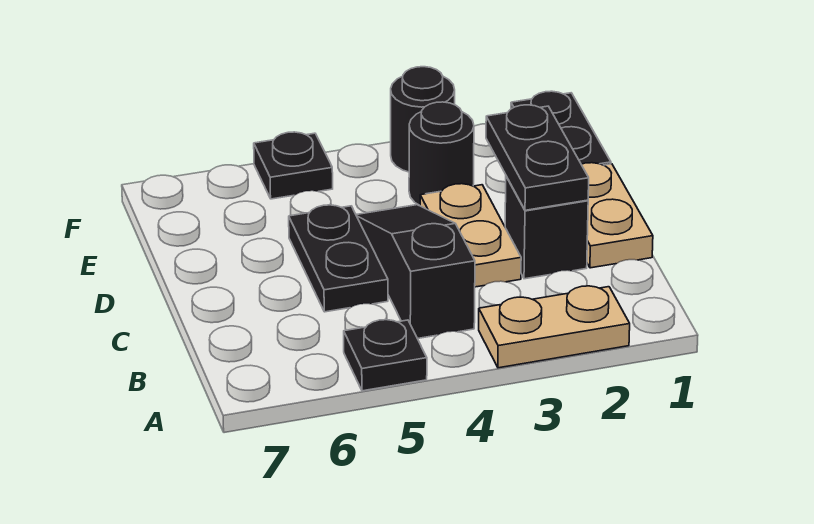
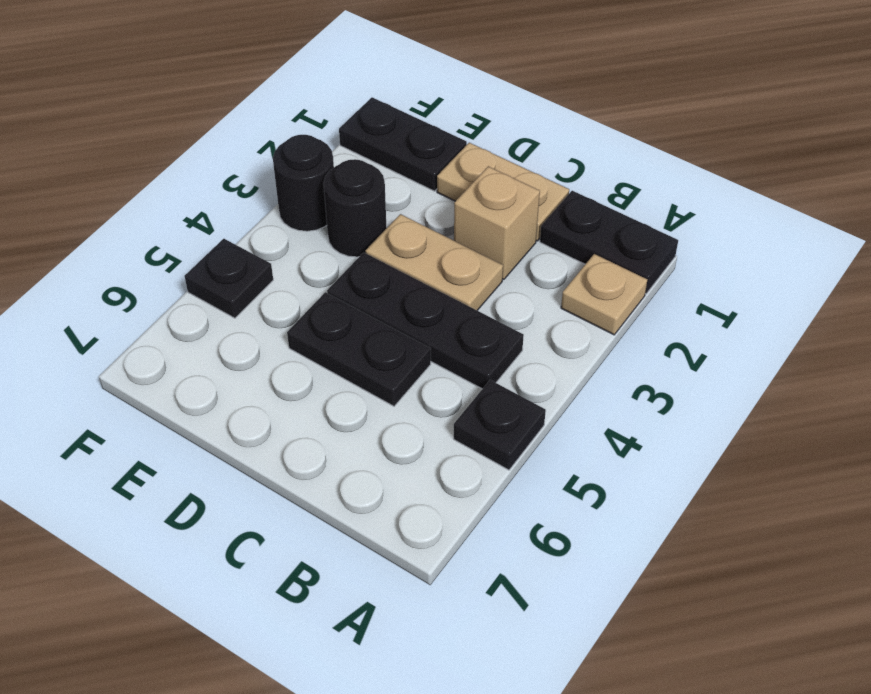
tan 1x2 plate [479,286,630,368] -> tan 1x1 plate [561,254,647,335]
black 1x3 slope [356,205,475,339] -> black 1x3 plate [327,252,524,389]
black 1x1 brick [505,176,588,279] -> tan 1x1 brick [454,166,540,279]
black 1x2 plate [486,105,589,210] -> black 1x2 plate moved to [540,191,678,294]

